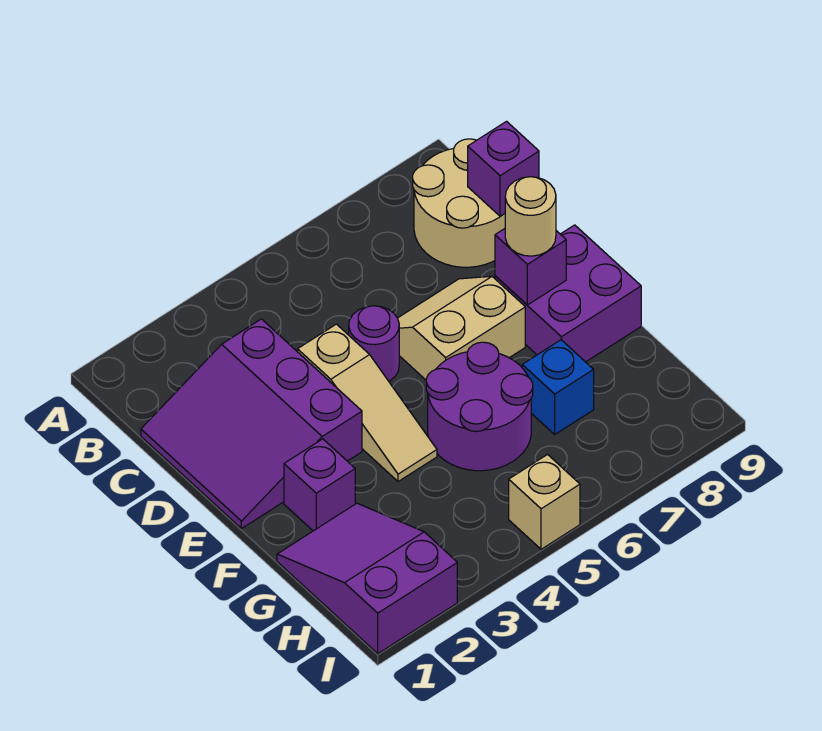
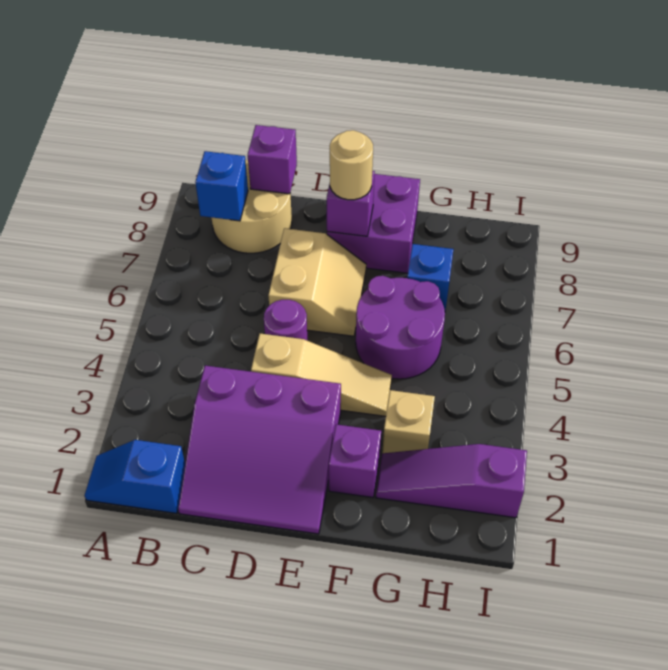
none -> blue 1x2 slope [85,440,185,513]
none -> blue 1x1 brick [195,151,248,221]
tan 2x2 slope [398,276,525,380] -> tan 2x2 slope turned to [268,228,366,336]
purple 2x3 slope [277,503,457,654] -> purple 1x3 slope [376,444,527,518]
tan 1x1 brick [509,455,580,549] -> tan 1x1 brick moved to [382,390,435,453]

